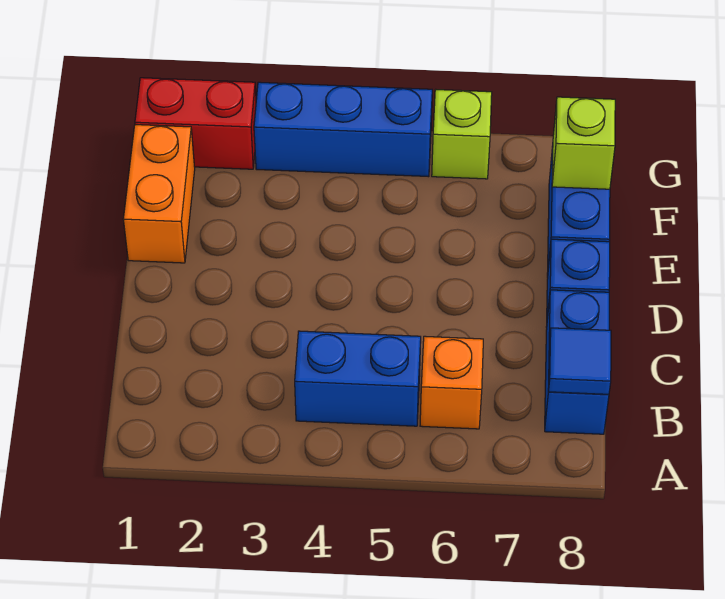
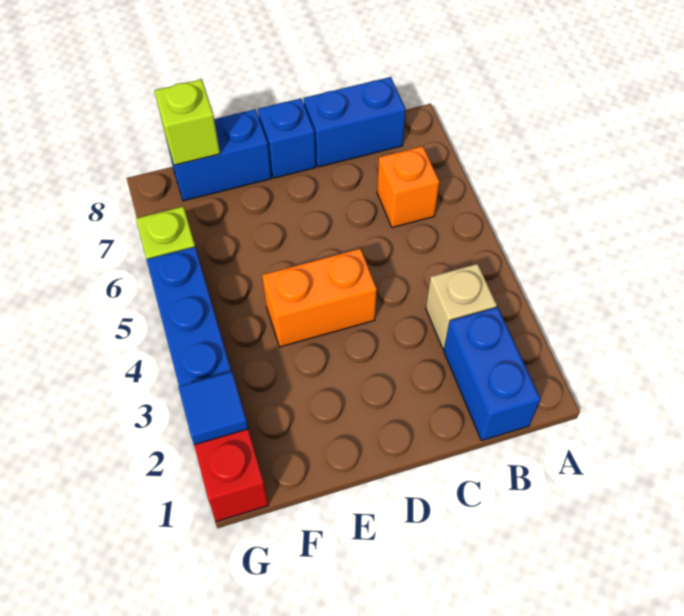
none -> tan 1x1 brick [426,264,497,349]
blue 1x2 brick [295,331,421,426] -> blue 1x2 brick moved to [444,307,540,440]
blue 1x1 tile [548,328,611,394] -> blue 1x1 tile moved to [178,372,248,445]
orange 1x2 brick [123,125,195,263] -> orange 1x2 brick moved to [262,249,377,347]

